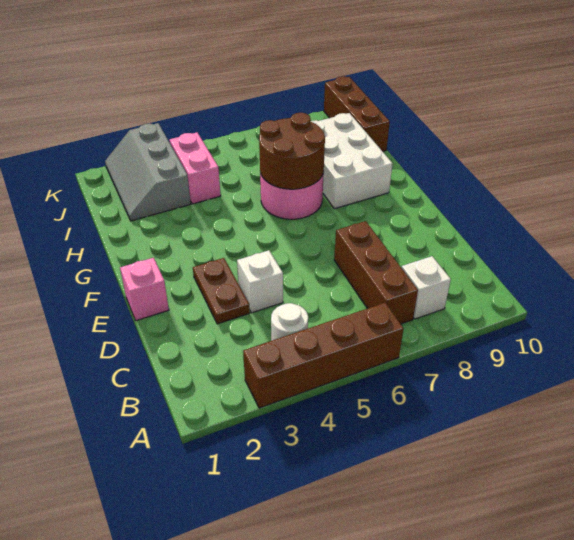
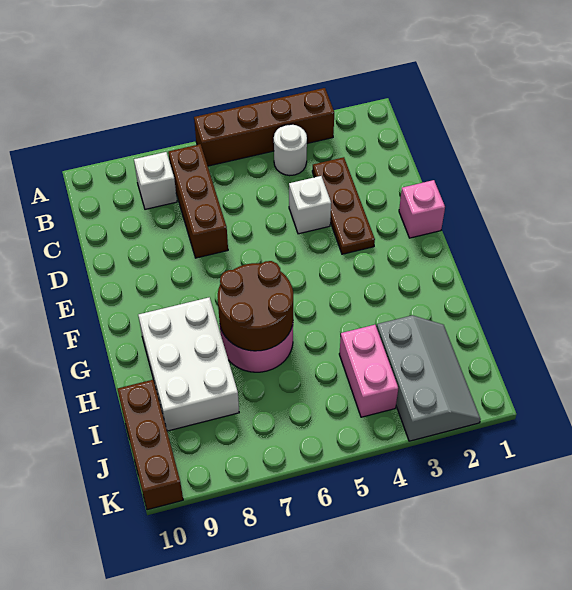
brown 1x2 plate [193,258,250,324] -> brown 1x3 plate [312,157,375,254]

